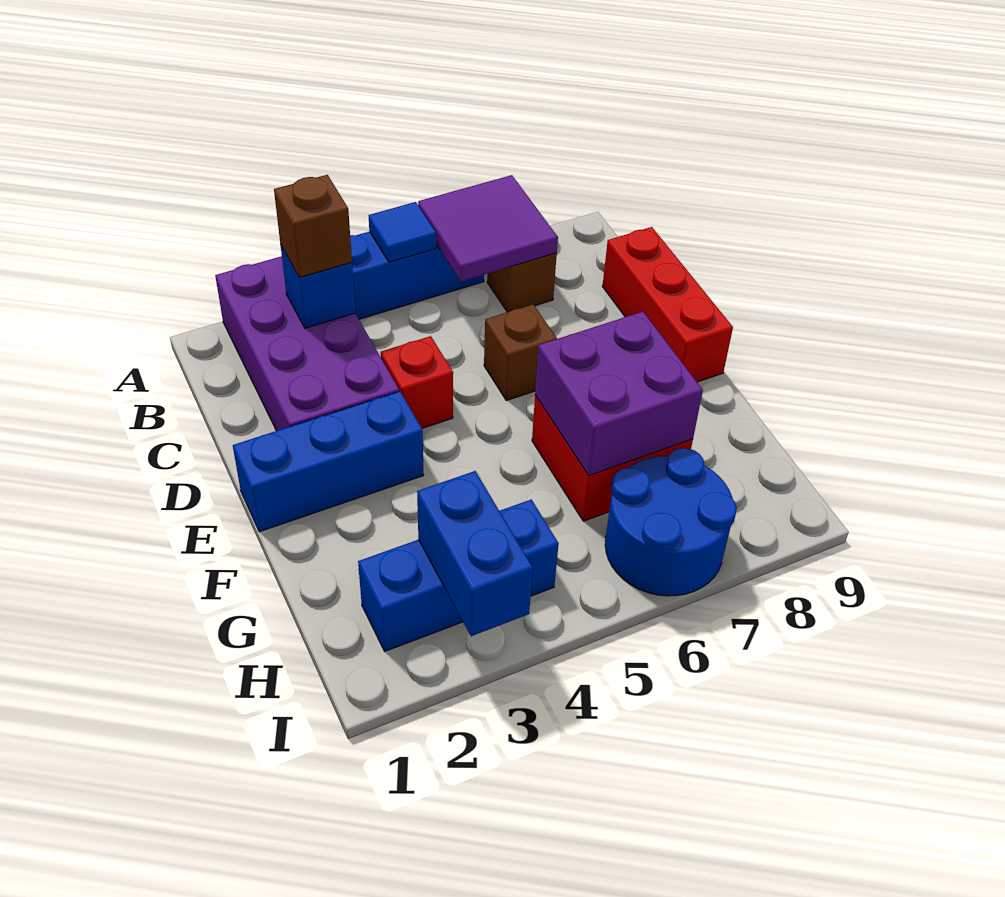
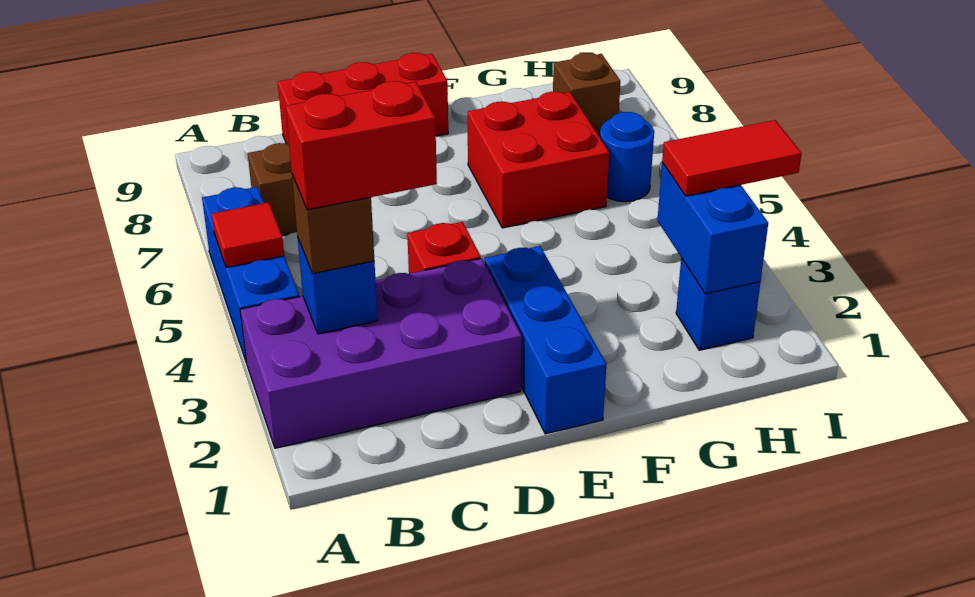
blue 1x1 tile [369,202,436,262] -> red 1x1 tile [212,202,284,268]
purple 2x2 tile [418,175,558,282] -> none
none -> red 1x2 brick [286,81,437,210]
brown 1x1 brick [484,305,557,400] -> brown 1x1 brick moved to [553,53,620,136]
purple 2x2 brick [535,312,703,476] -> none
blue 1x3 brick [358,499,559,651] -> blue 1x1 brick [676,258,760,350]
blue 1x2 brick [417,471,533,636] -> blue 1x2 brick turned to [657,163,768,294]
none -> red 1x2 tile [662,120,802,196]
blue 2x2 round brick [605,448,737,596] -> blue 1x1 round brick [600,112,654,202]

